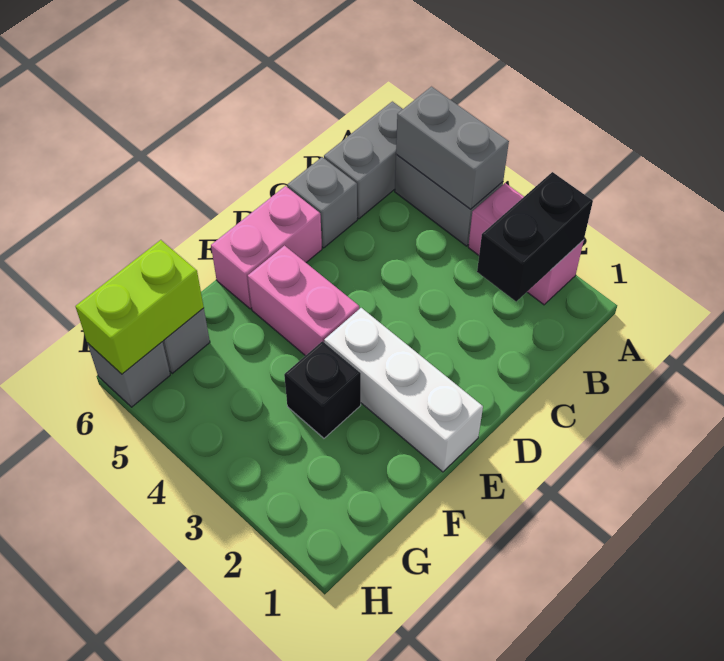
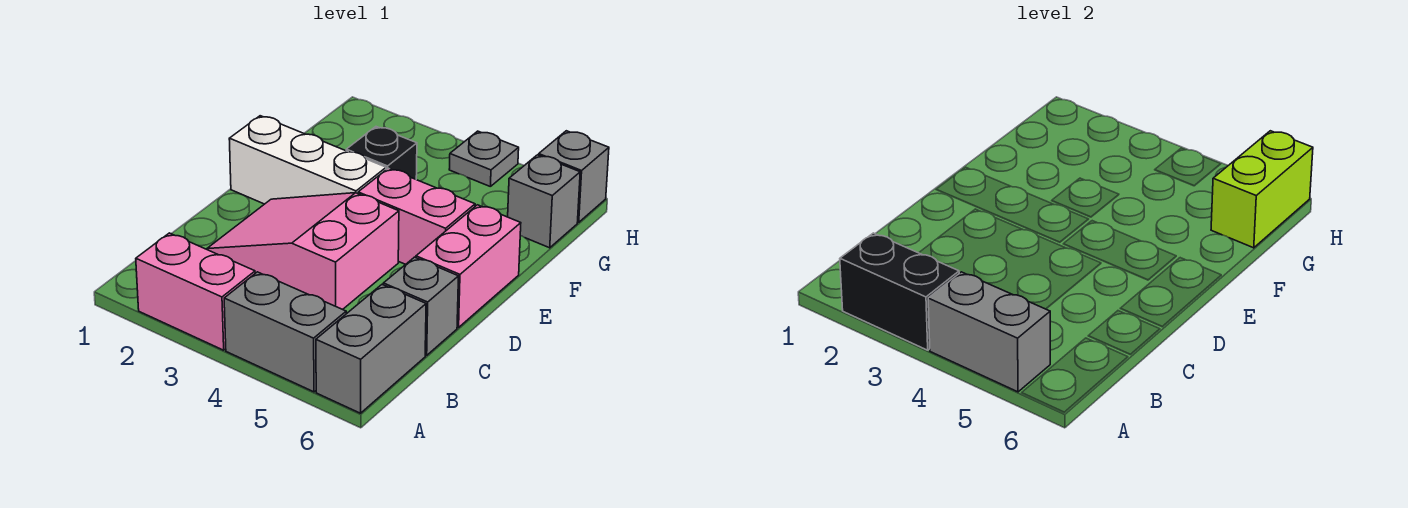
black 1x2 brick [477,172,593,301] -> black 1x2 brick turned to [840,233,959,350]
none -> pink 2x3 slope [207,193,399,310]
none -> grey 1x1 plate [449,131,519,186]

